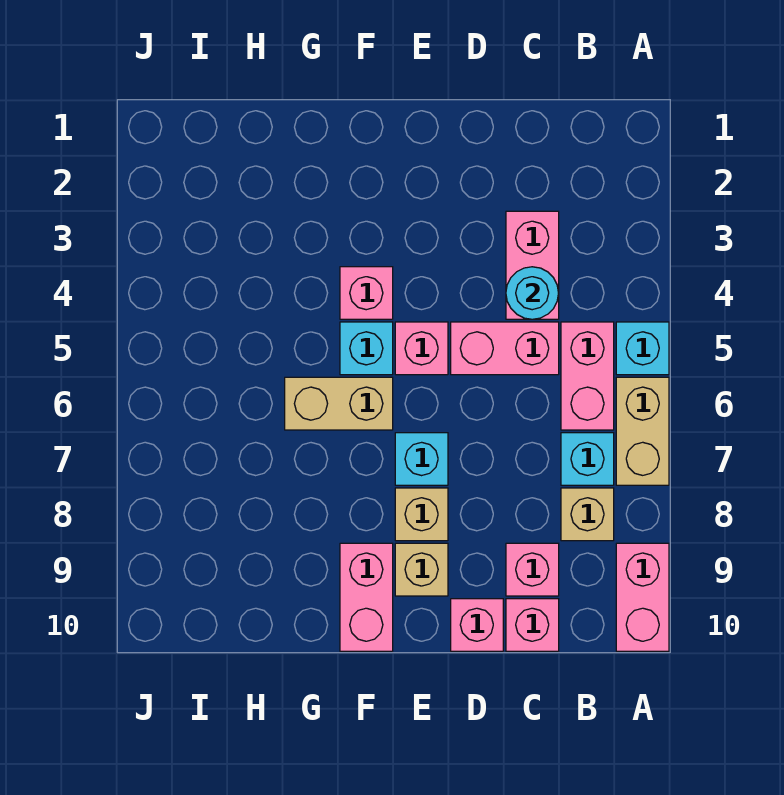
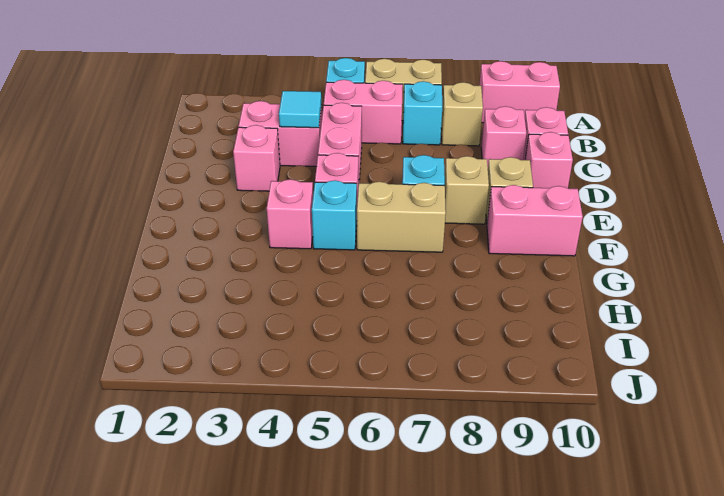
cyan 1x1 round brick [506,267,558,319] -> cyan 1x1 tile [279,91,322,128]
none -> pink 1x1 brick [233,125,280,191]
tan 1x2 brick [285,377,393,430] -> tan 1x2 brick turned to [357,182,446,252]

